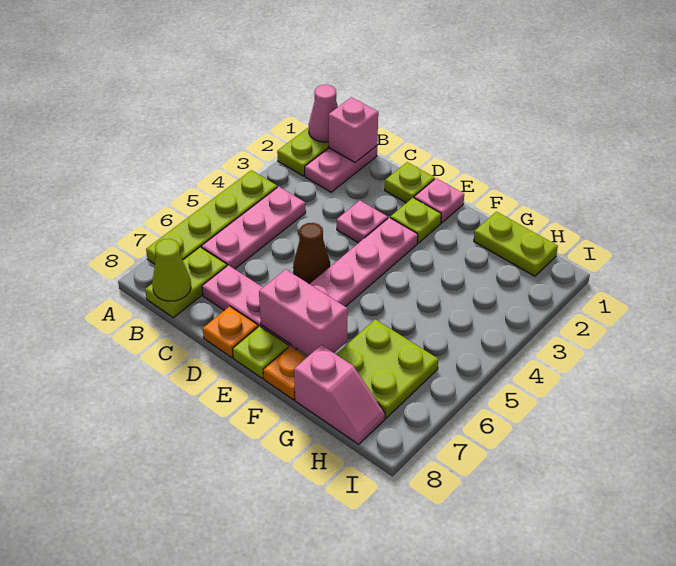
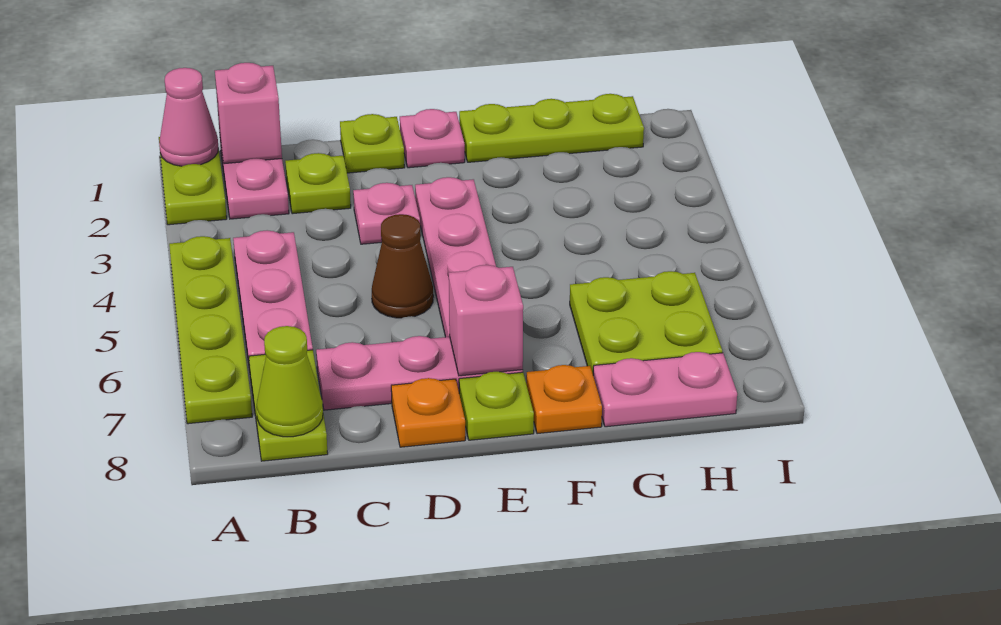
lime 1x1 plate [390,198,441,243] -> lime 1x1 plate moved to [285,153,351,214]
pink 1x2 brick [259,269,348,356] -> pink 1x1 brick [449,265,523,376]
lime 1x2 plate [474,212,558,276] -> lime 1x3 plate [459,94,644,162]
pink 1x2 slope [294,345,385,444] -> pink 1x2 plate [593,352,737,427]

